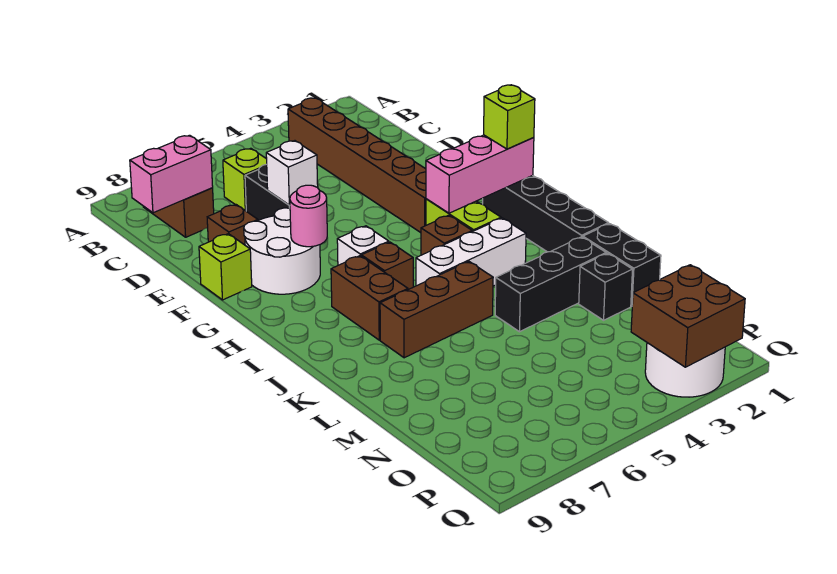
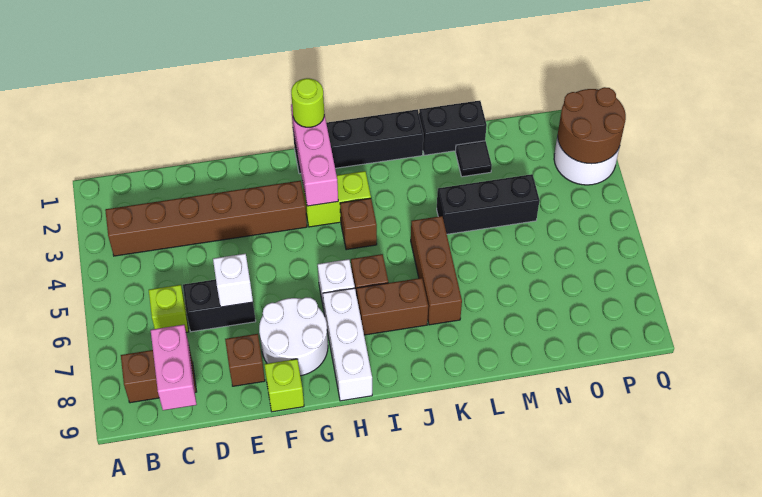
pink 1x1 round brick [290,185,327,247] -> none
lime 1x1 brick [484,85,535,149] -> lime 1x1 round brick [291,78,324,127]
white 1x3 brick [416,218,526,286] -> white 1x3 brick moved to [323,288,372,401]
black 1x3 brick [495,237,606,332] -> black 1x3 brick turned to [437,174,540,234]
black 1x1 brick [579,253,633,320] -> black 1x1 tile [455,141,492,177]
brown 2x2 brick [631,265,745,367] -> brown 2x2 round brick [558,87,626,164]

